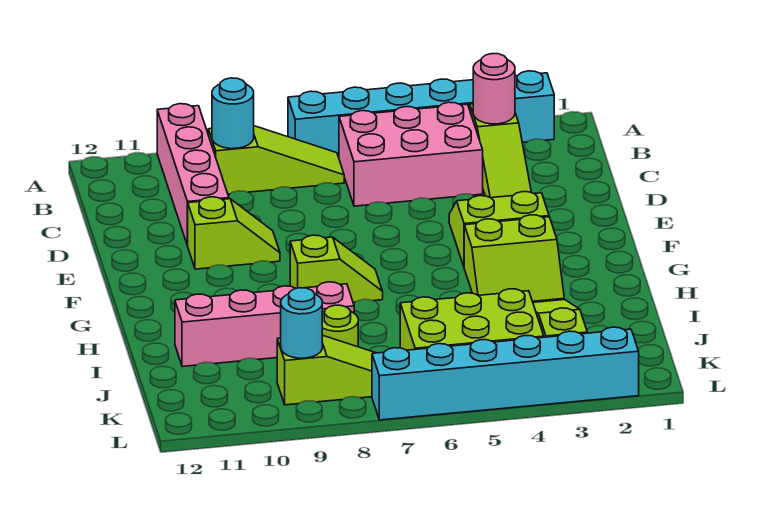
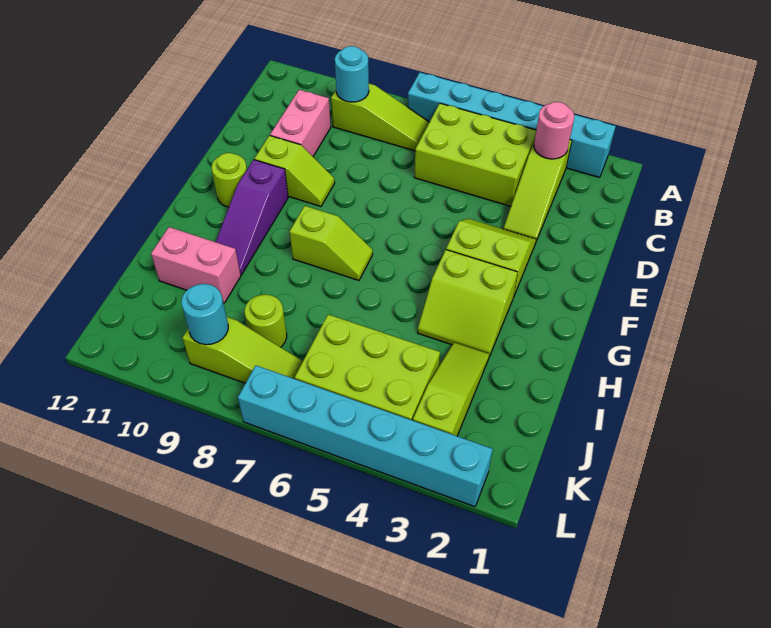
pink 1x4 brick [157,104,229,246] -> pink 1x2 brick [270,90,331,156]
pink 2x3 brick [339,102,483,206] -> lime 2x3 brick [414,103,536,206]
none -> purple 1x3 slope [216,160,288,275]
none -> lime 1x1 round brick [212,153,247,207]
pink 1x4 brick [175,282,354,367] -> pink 1x2 brick [151,227,241,303]

